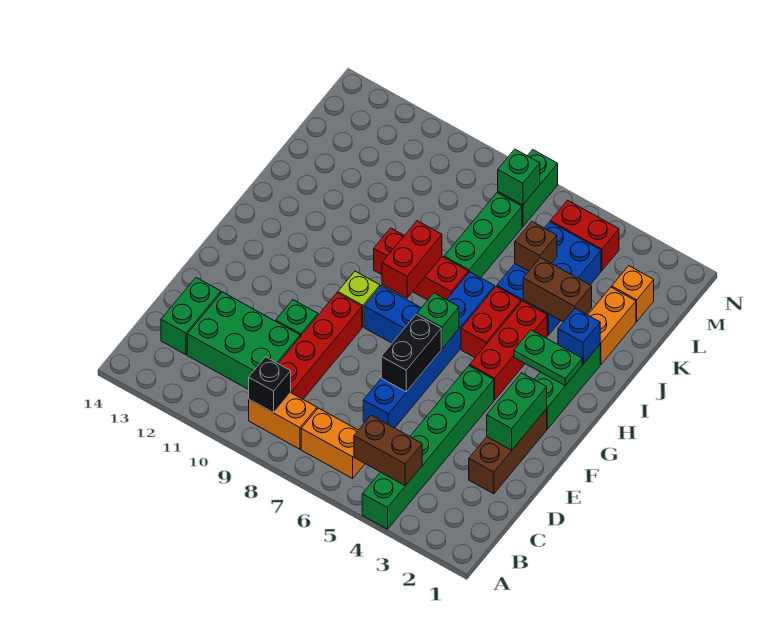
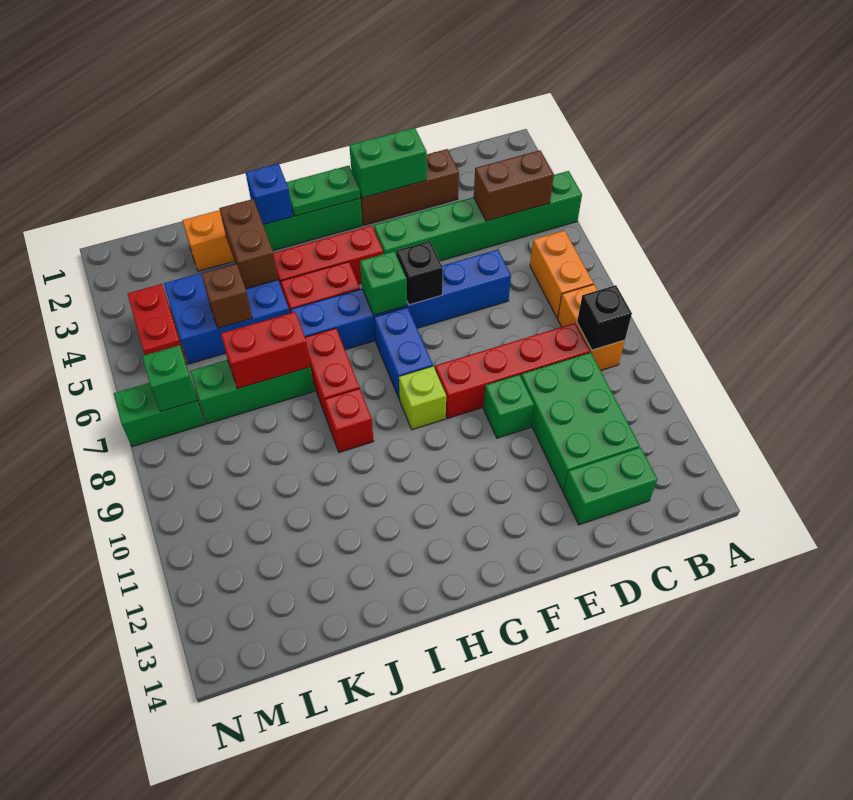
brown 1x2 brick [354,415,422,486] -> brown 1x2 brick turned to [474,150,554,221]
black 1x2 brick [381,315,441,392] -> black 1x1 brick [396,241,443,305]
green 1x2 plate [514,330,582,386] -> green 1x2 plate turned to [286,166,360,216]
red 1x2 brick [382,221,442,298] -> red 1x2 brick moved to [221,312,310,389]
orange 1x1 brick [612,266,654,321] -> none

